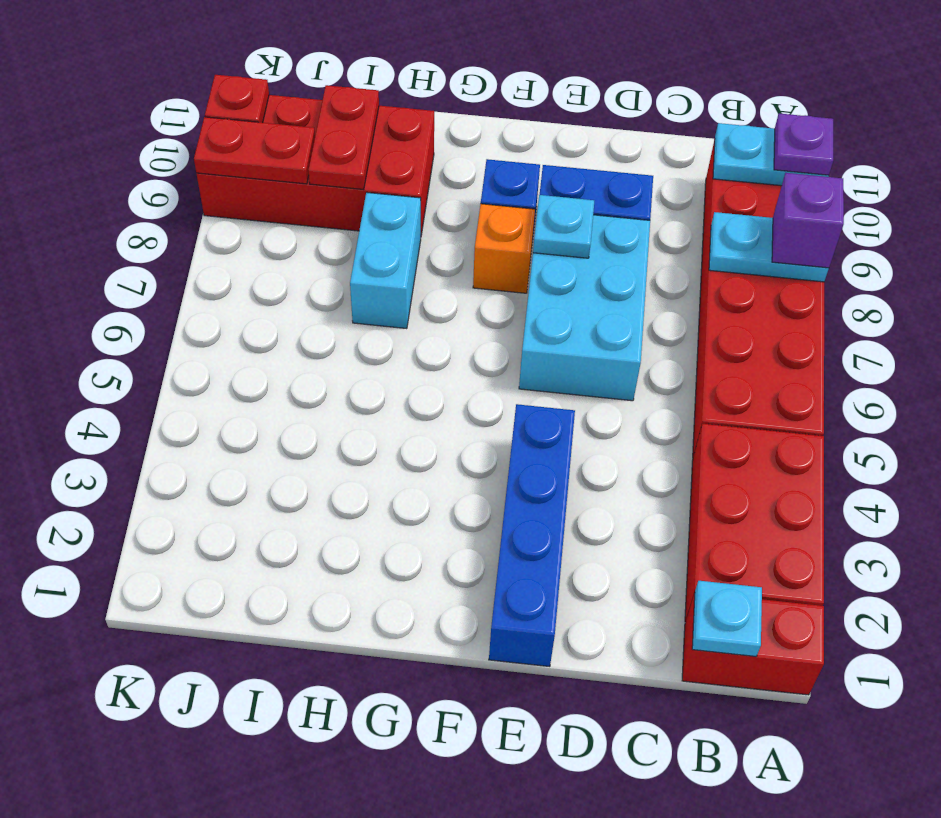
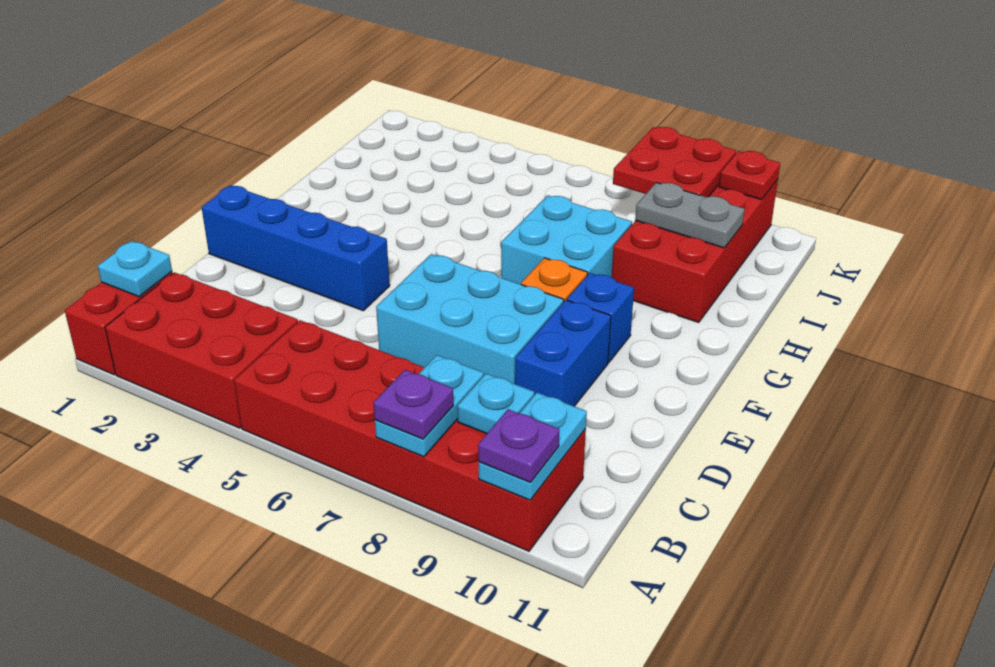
purple 1x1 brick [772,173,844,268] -> purple 1x1 plate [373,370,453,439]
cyan 1x1 plate [533,195,594,258] -> cyan 1x1 plate moved to [457,374,534,434]
cyan 1x2 brick [350,192,421,329] -> cyan 2x2 brick [501,195,632,284]
red 1x2 plate [308,85,379,190] -> grey 1x2 plate [635,182,745,248]
red 1x2 plate [194,117,315,184] -> red 2x2 plate [613,127,736,197]

